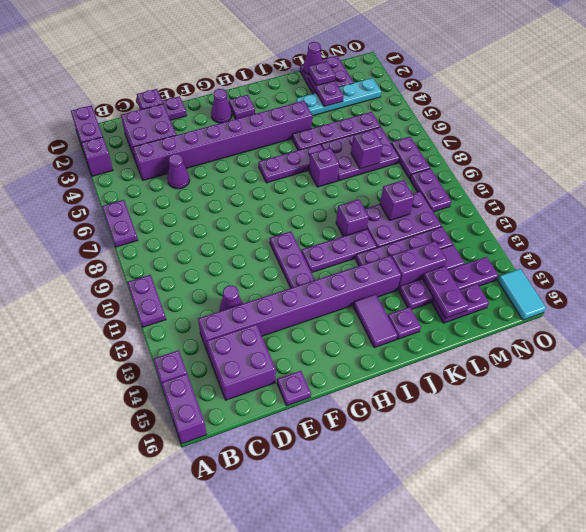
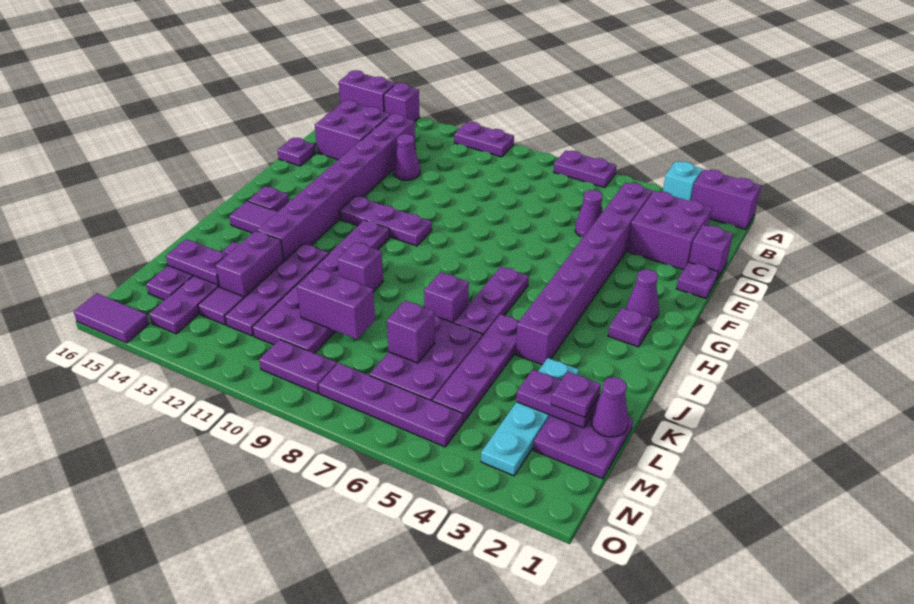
purple 1x1 brick [81,137,113,176] -> cyan 1x1 brick [663,161,702,201]
purple 1x1 plate [388,307,421,339] -> purple 1x1 plate moved to [248,186,289,212]
purple 1x1 brick [380,180,414,220] -> purple 1x2 brick [297,268,375,339]
purple 1x2 plate [391,137,430,179] -> purple 1x4 plate [319,363,463,447]
cyan 1x2 tile [498,269,546,320] -> purple 1x2 tile [74,293,149,343]

